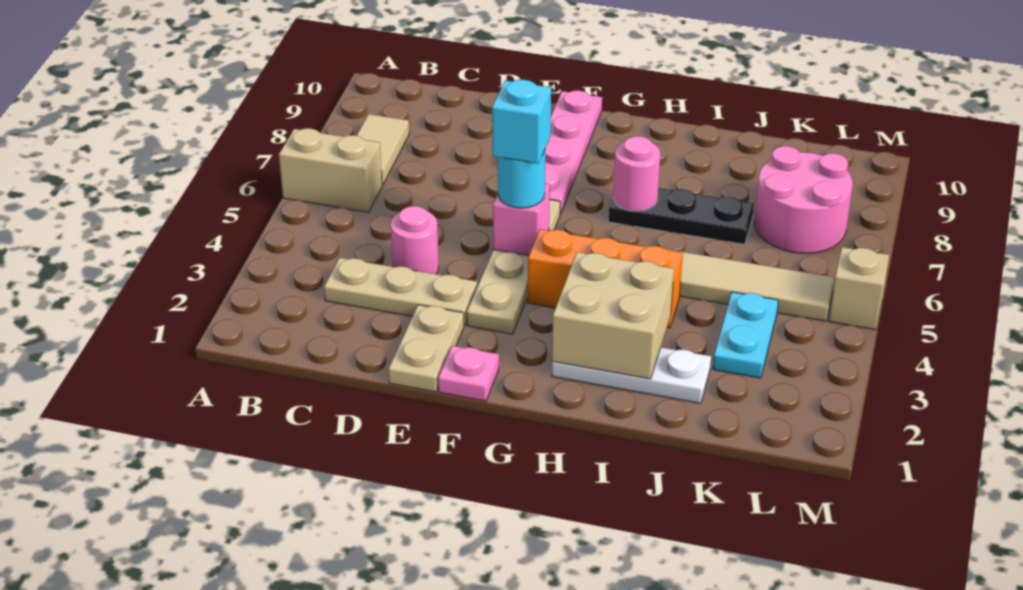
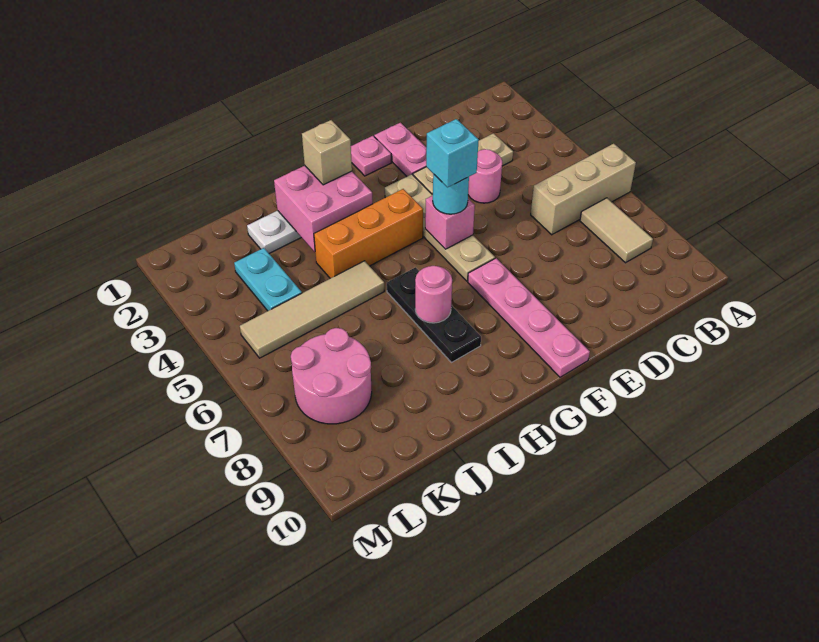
tan 1x2 brick [279,128,382,212] -> tan 1x3 brick [531,144,636,235]
tan 1x2 plate [388,305,464,392] -> pink 1x2 plate [374,123,426,176]
tan 2x2 brick [552,252,674,379] -> pink 2x2 brick [274,166,373,252]
black 1x3 plate [608,188,754,244] -> black 1x3 plate turned to [387,267,481,362]
tan 1x1 brick [829,247,889,330] -> tan 1x1 brick moved to [302,120,352,185]

